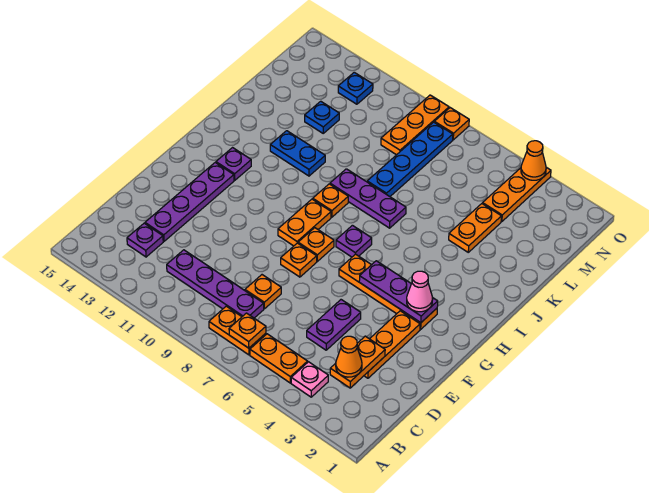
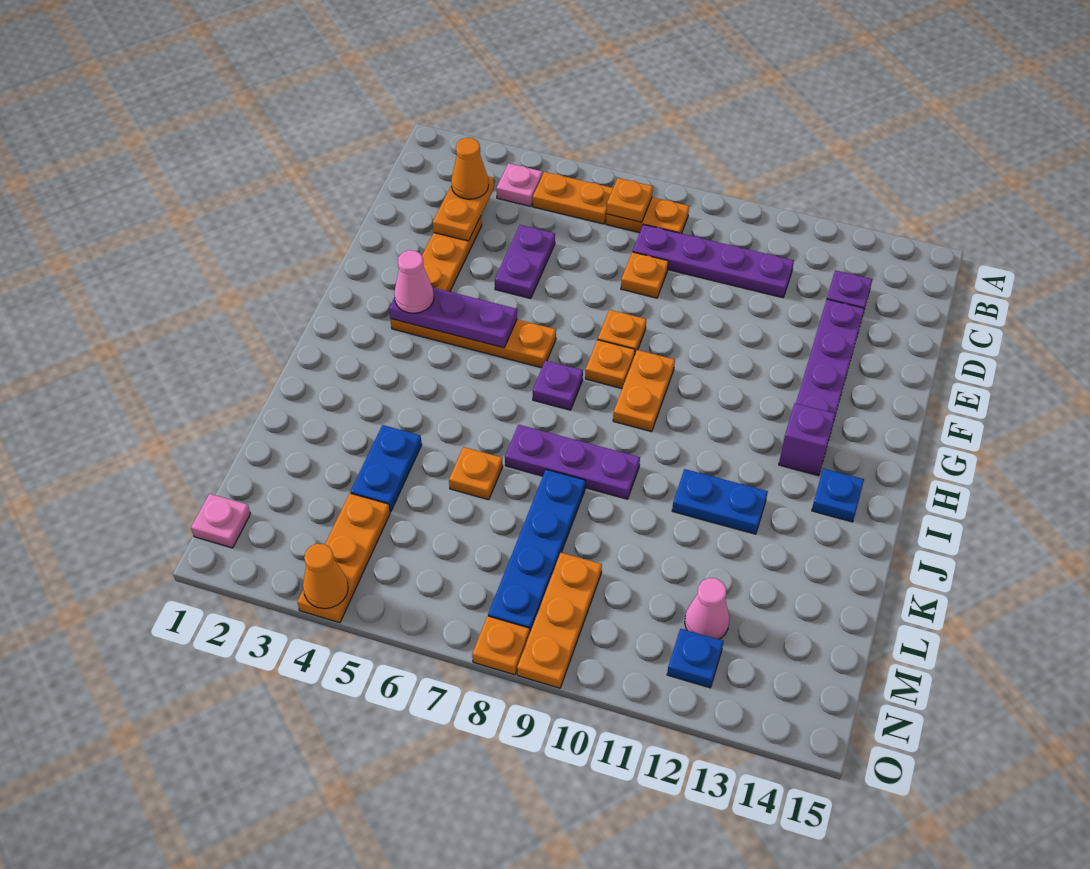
purple 1x1 plate [216,148,251,180] -> purple 1x1 brick [779,403,835,476]
orange 1x1 plate [313,184,348,217] -> orange 1x1 plate moved to [449,447,503,500]
orange 1x2 plate [449,204,501,252] -> blue 1x2 plate [350,425,422,512]
blue 1x1 plate [305,101,339,133] -> blue 1x1 plate moved to [812,469,864,522]
none -> pink 1x1 cone [685,578,730,639]
none -> pink 1x1 plate [191,494,250,548]

